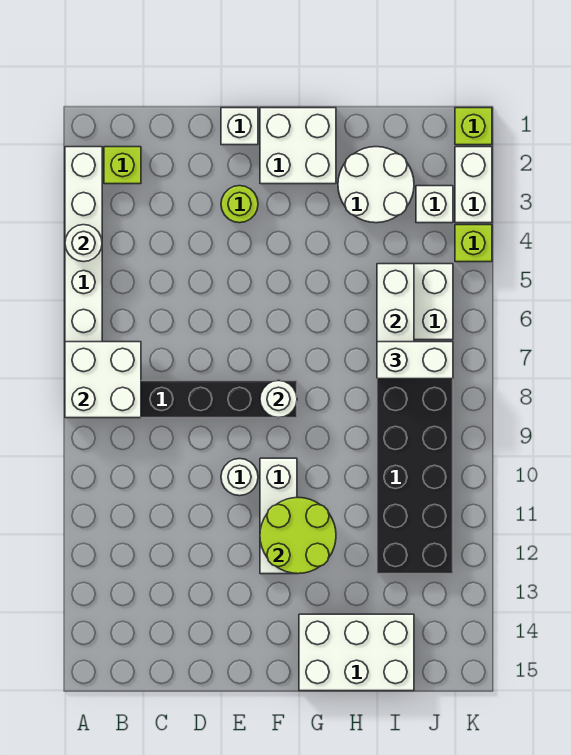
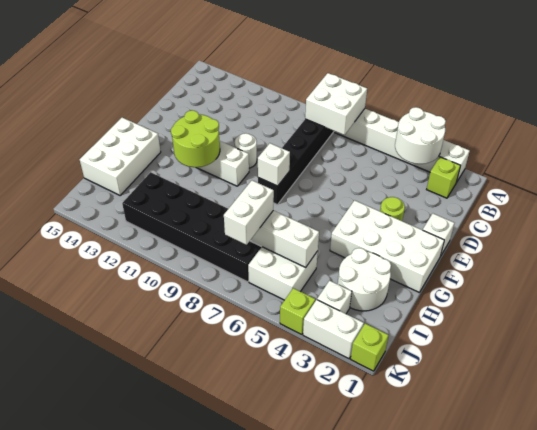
white 1x1 round brick [65,225,102,262] -> white 2x2 round brick [395,107,446,164]
white 2x2 brick [260,108,336,184] -> white 2x4 brick [330,200,444,293]
white 1x1 round brick [260,381,297,418] -> white 1x1 brick [258,143,290,186]

